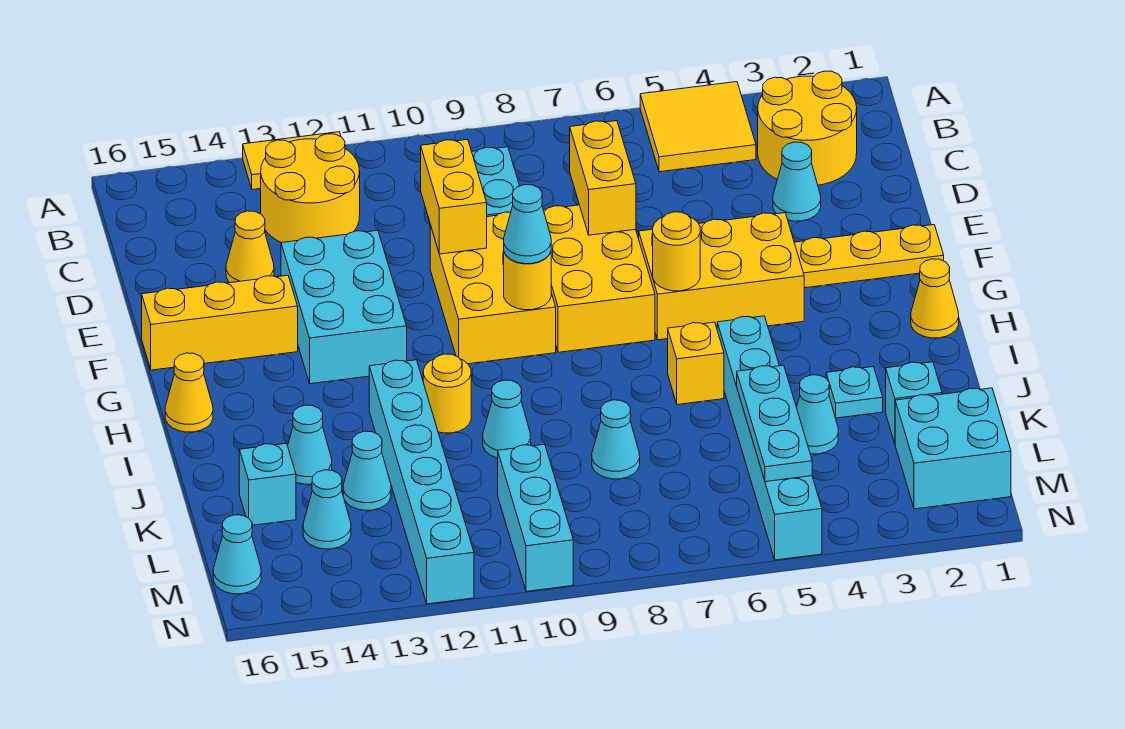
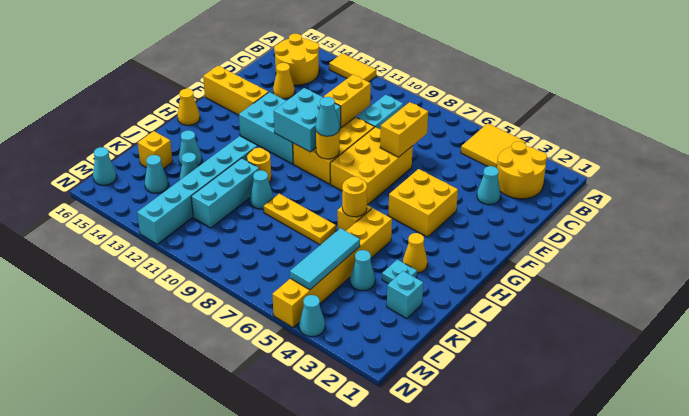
yellow 2x2 round brick [261,134,360,243] -> yellow 2x2 round brick moved to [274,34,319,85]
cyan 2x3 brick [281,230,407,384] -> cyan 2x3 brick turned to [239,92,294,164]
yellow 1x3 plate [794,225,944,288] -> yellow 1x3 plate moved to [264,194,336,245]
yellow 2x3 brick [639,213,804,340] -> yellow 2x2 brick [388,169,458,237]
yellow 1x1 round brick [653,212,700,291] -> yellow 1x1 round brick moved to [342,177,367,217]
yellow 1x1 cone [911,259,959,338] -> yellow 1x1 cone moved to [403,233,428,273]
cyan 1x6 brick [717,316,822,560] -> yellow 1x6 brick [272,208,392,327]
cyan 1x3 plate [737,365,812,482] -> cyan 1x3 tile [290,228,360,290]
cyan 1x1 cone [592,400,640,479] -> cyan 1x1 cone moved to [299,295,325,337]
cyan 1x1 brick [239,443,296,525] -> yellow 1x1 brick [138,131,173,169]
cyan 2x2 brick [895,388,1011,509] -> cyan 2x2 brick moved to [274,88,341,152]
cyan 1x3 brick [498,444,573,591] -> cyan 1x3 brick moved to [191,158,259,228]

